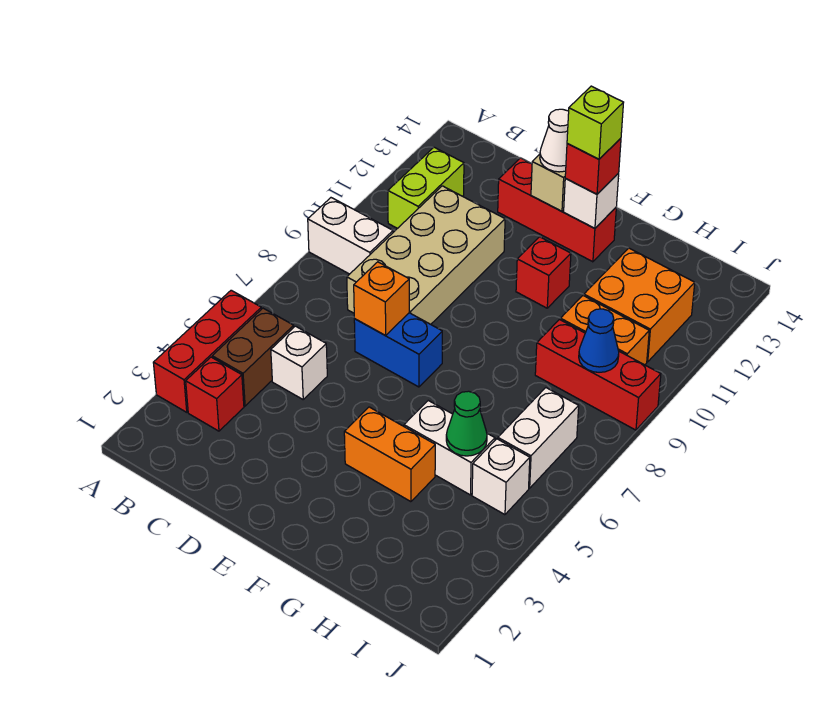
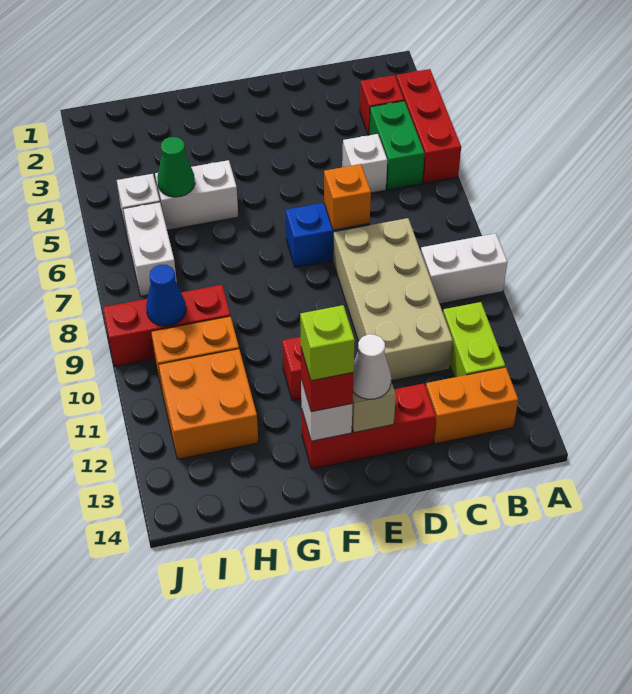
brown 1x2 brick [212,308,294,406] -> green 1x2 brick [369,101,424,190]
orange 1x2 brick [344,407,435,502] -> orange 1x2 brick moved to [426,367,518,444]

